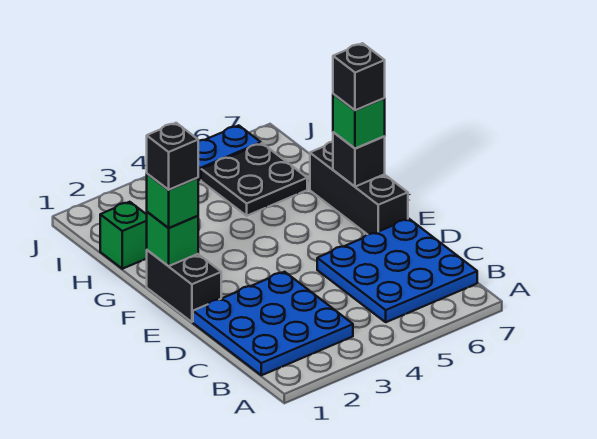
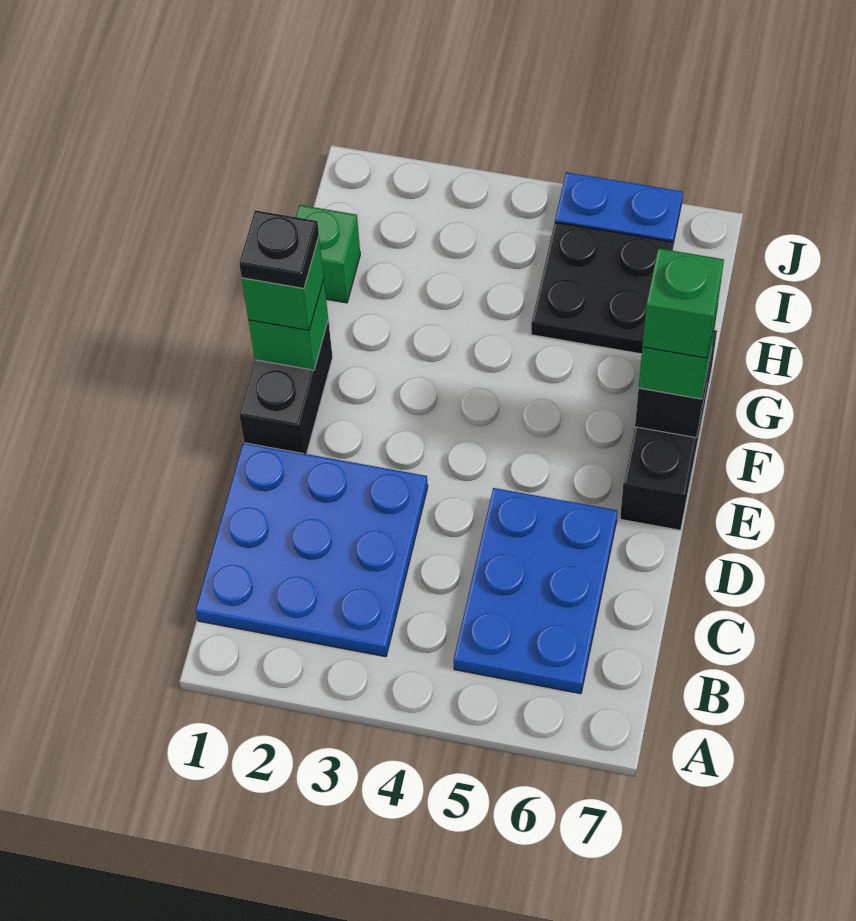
blue 3x3 plate [317,219,477,322] -> blue 2x3 plate [454,488,617,694]
black 1x1 brick [147,123,198,190] -> black 1x1 plate [239,210,319,288]
black 1x1 brick [333,43,385,110] -> green 1x1 brick [642,248,724,358]

